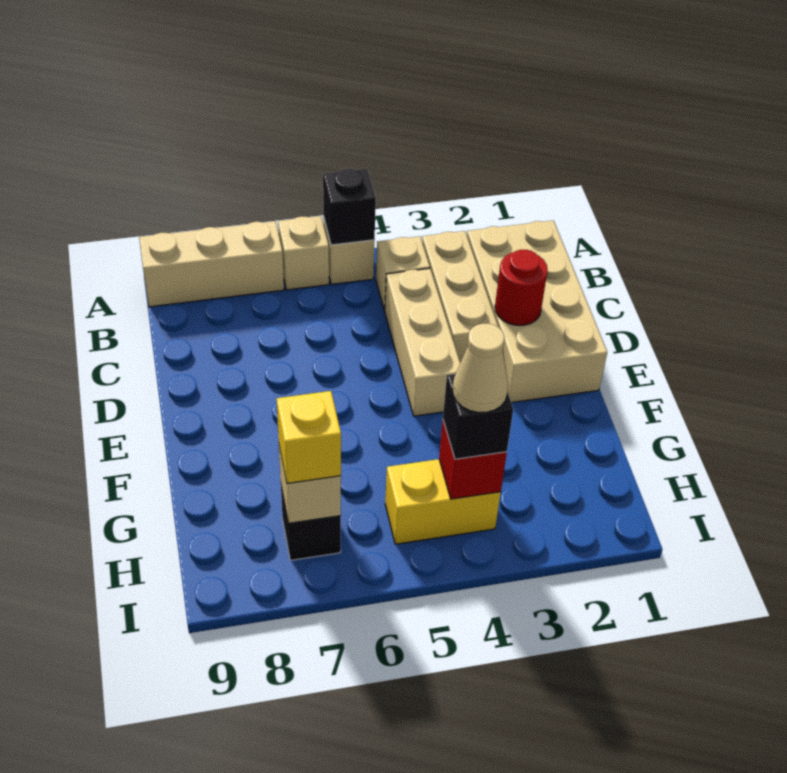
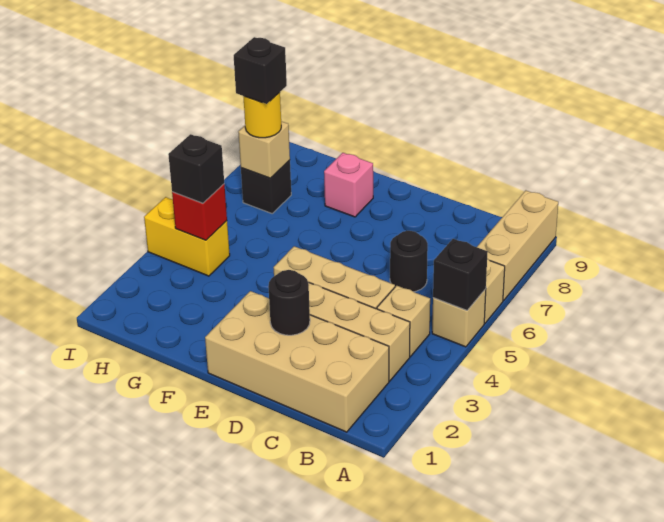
none -> black 1x1 round brick [390,231,428,292]
red 1x1 round brick [495,250,548,325] -> black 1x1 round brick [268,270,310,335]
none -> pink 1x1 brick [324,153,373,217]
yellow 1x2 brick [385,459,501,544] -> yellow 1x2 brick turned to [144,197,230,276]
tan 1x1 cone [452,324,508,413] -> none
yellow 1x1 brick [276,391,341,483] -> yellow 1x1 round brick [243,92,281,138]
none -> black 1x1 brick [234,37,287,104]

